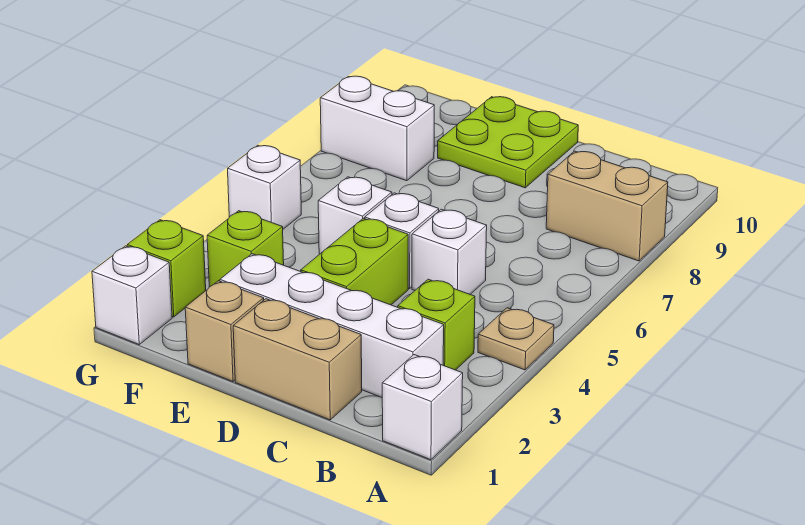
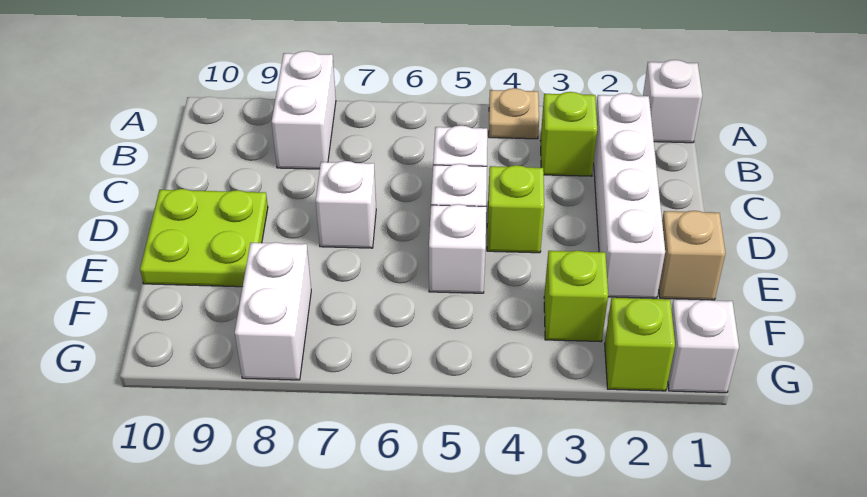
tan 1x2 brick [546,151,668,261] -> white 1x2 brick [272,51,336,169]
tan 1x2 brick [233,299,362,420] -> none
lime 1x2 brick [301,218,408,305] -> lime 1x1 brick [487,165,544,253]
white 1x1 brick [228,145,301,229] -> white 1x1 brick moved to [316,161,376,248]

